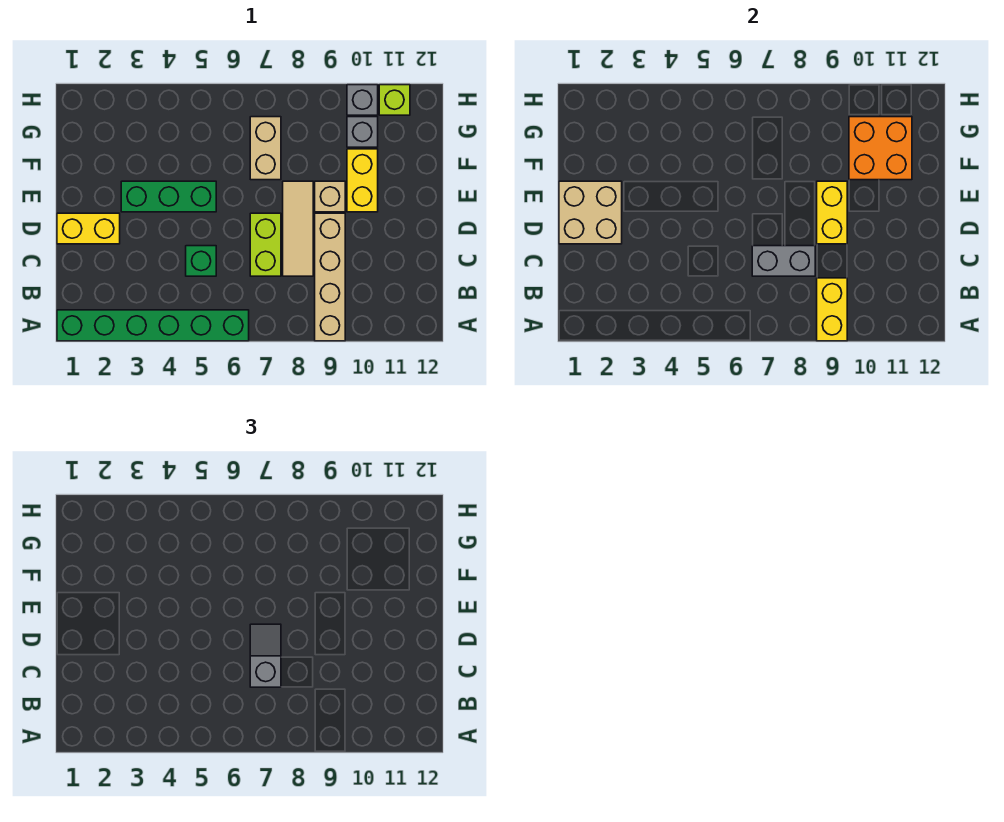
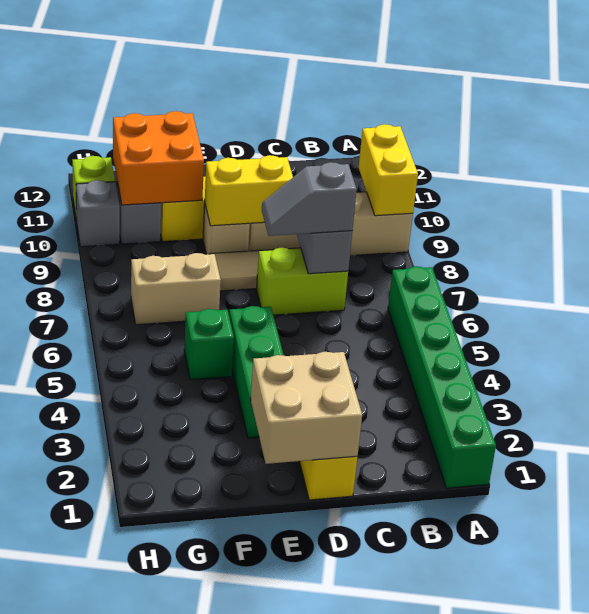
yellow 1x2 brick [817,278,847,341] -> yellow 1x2 brick turned to [359,124,418,216]
green 1x1 brick [186,246,216,276] -> green 1x1 brick moved to [184,309,234,380]

